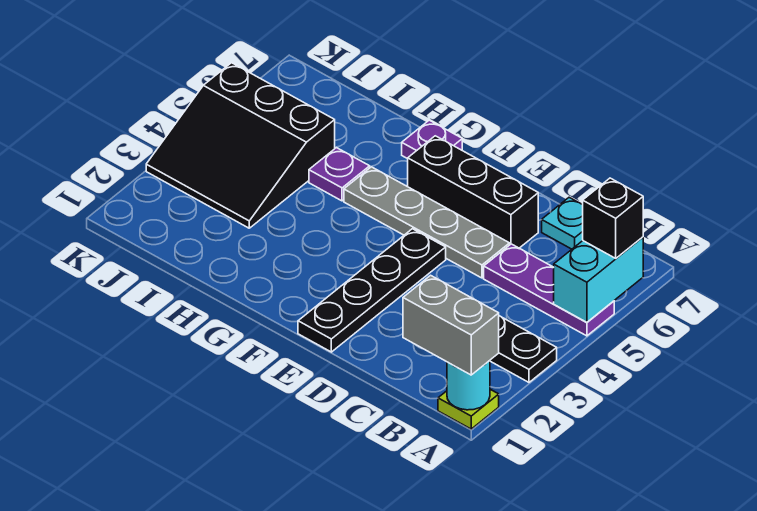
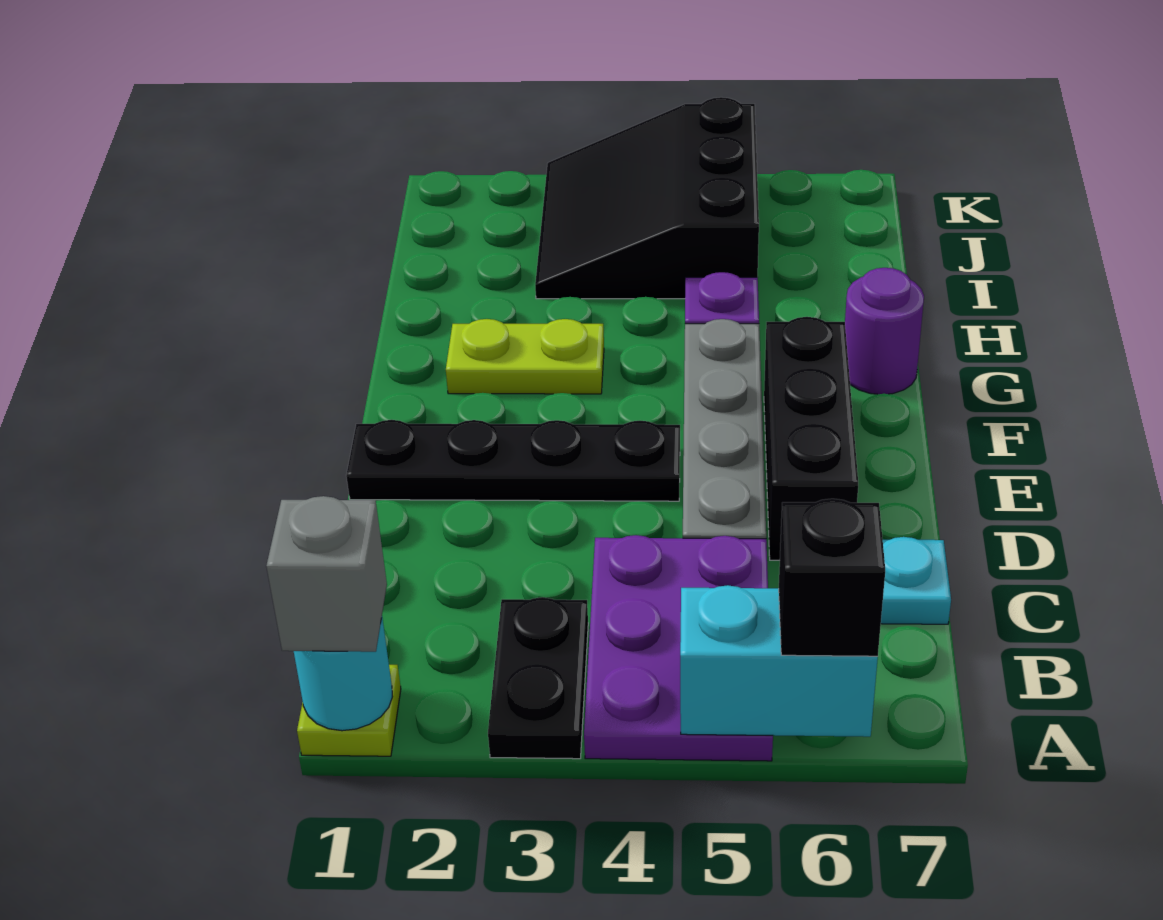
grey 1x2 brick [403,275,499,375] -> grey 1x1 brick [266,496,387,652]
purple 1x3 plate [484,244,614,336] -> purple 2x3 plate [584,535,773,761]
none -> lime 1x2 plate [446,319,604,394]
purple 1x1 plate [402,120,462,159] -> purple 1x1 round brick [845,268,924,394]

